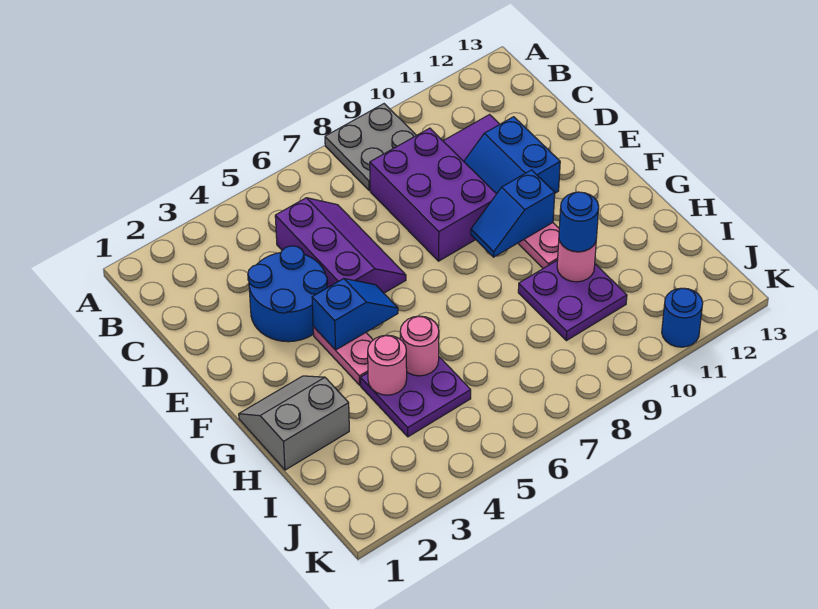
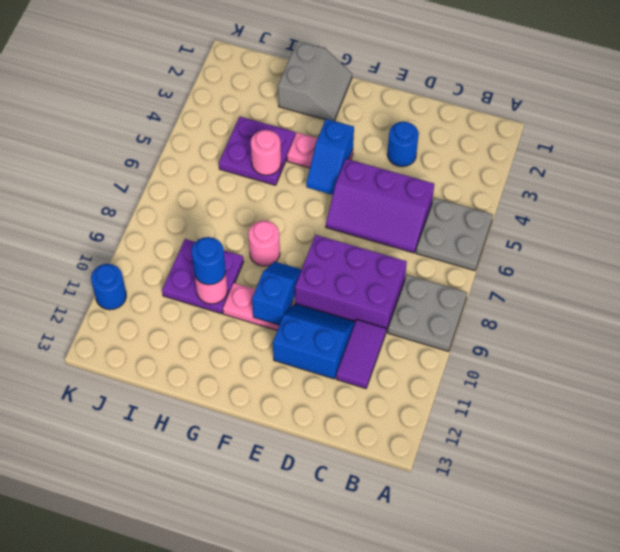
none -> grey 2x2 plate [416,198,493,271]
blue 2x2 round brick [248,246,328,342] -> blue 1x1 round brick [387,122,419,167]
pink 1x1 round brick [368,335,407,395] -> pink 1x1 round brick moved to [248,221,280,266]

